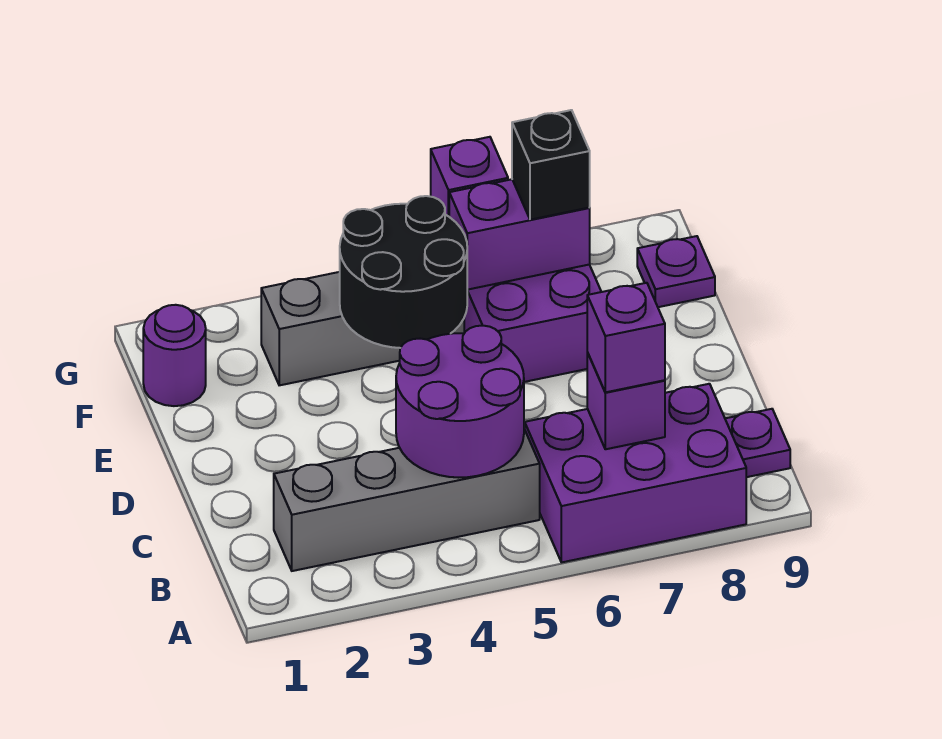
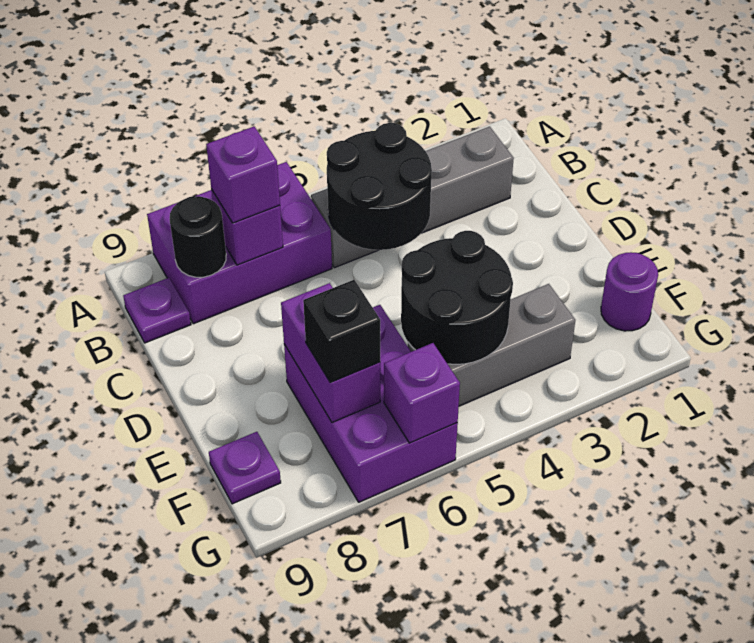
purple 2x2 round brick [396,326,524,478] -> black 2x2 round brick [327,123,432,250]
none -> black 1x1 round brick [170,196,226,277]
purple 1x2 brick [449,179,590,290] -> purple 1x2 brick turned to [281,283,380,422]

